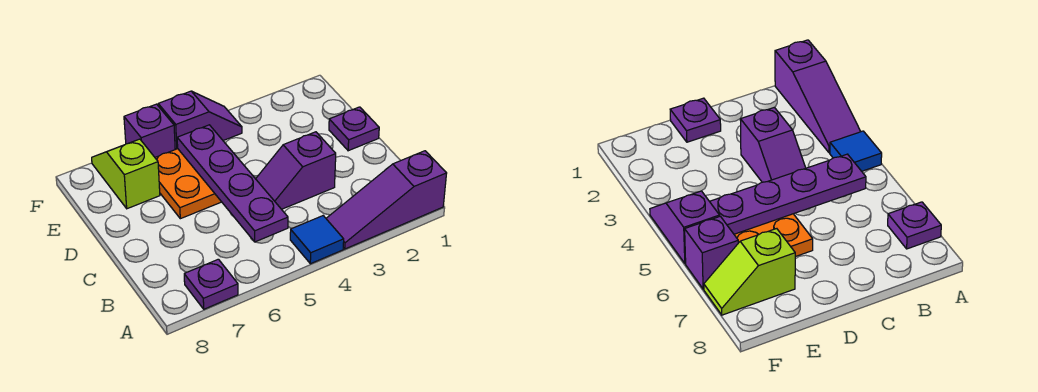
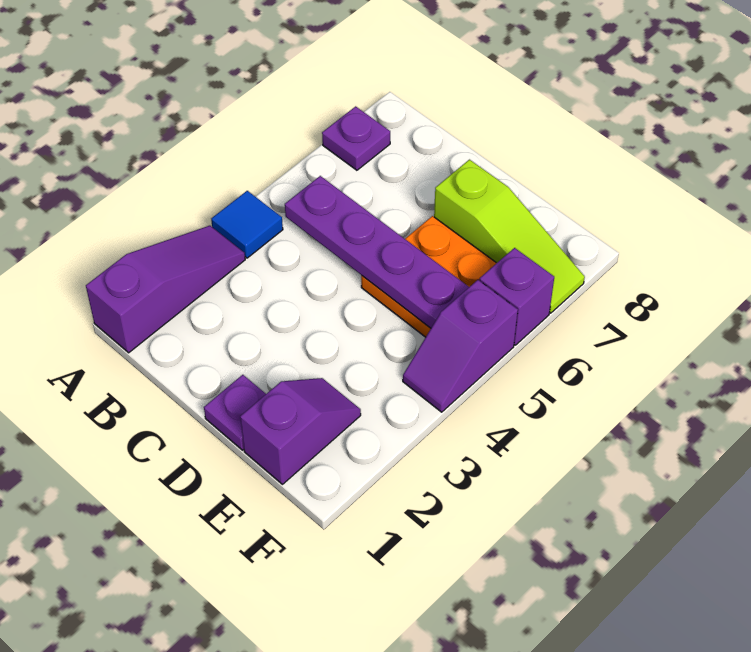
purple 1x2 slope [256,132,336,209] -> purple 1x2 slope moved to [240,378,361,484]
lime 1x2 slope [92,139,160,209] -> lime 1x3 slope [434,160,585,313]

